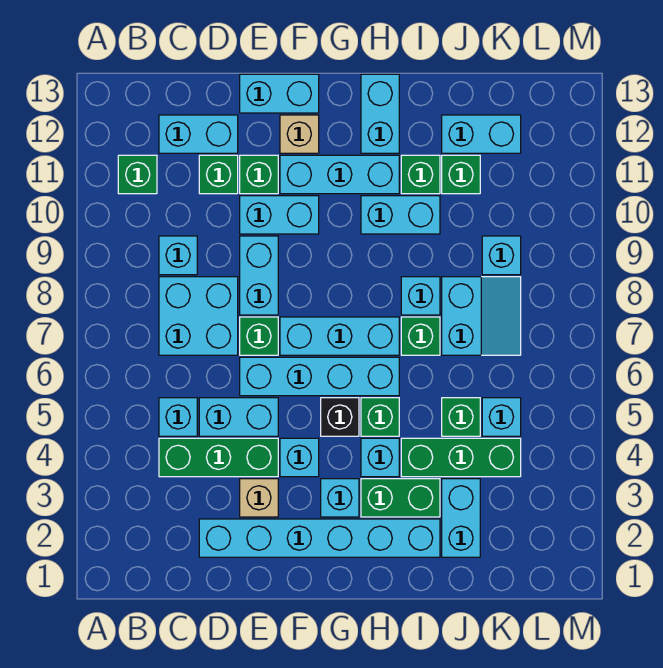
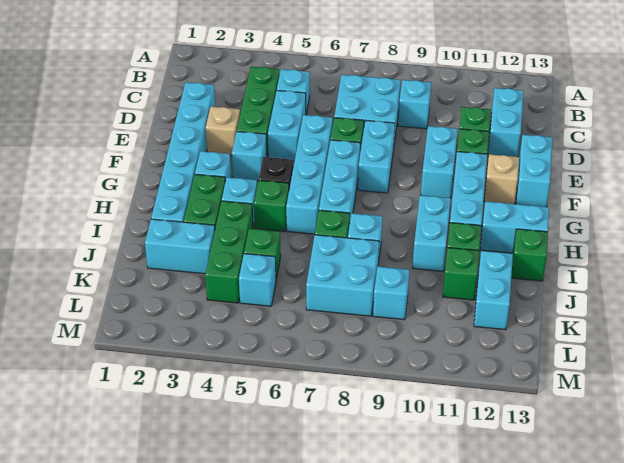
green 1x1 brick [118,155,157,194] -> green 1x1 brick moved to [511,229,548,281]
cyan 1x2 brick [240,236,278,315] -> cyan 1x2 brick turned to [358,121,395,193]
cyan 2x2 slope [442,277,521,355] -> cyan 2x2 brick [306,235,379,316]

